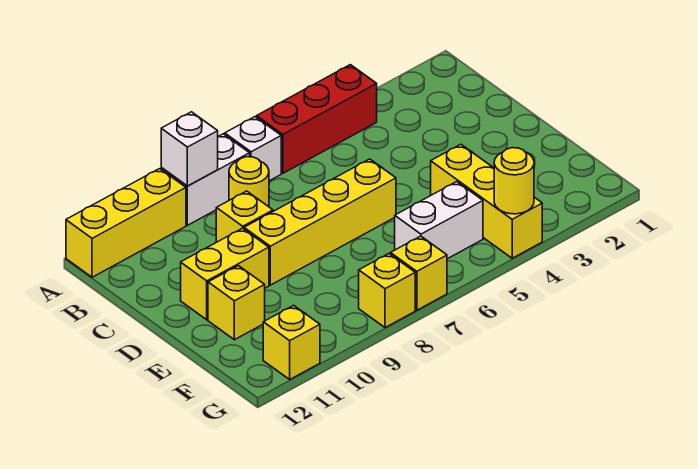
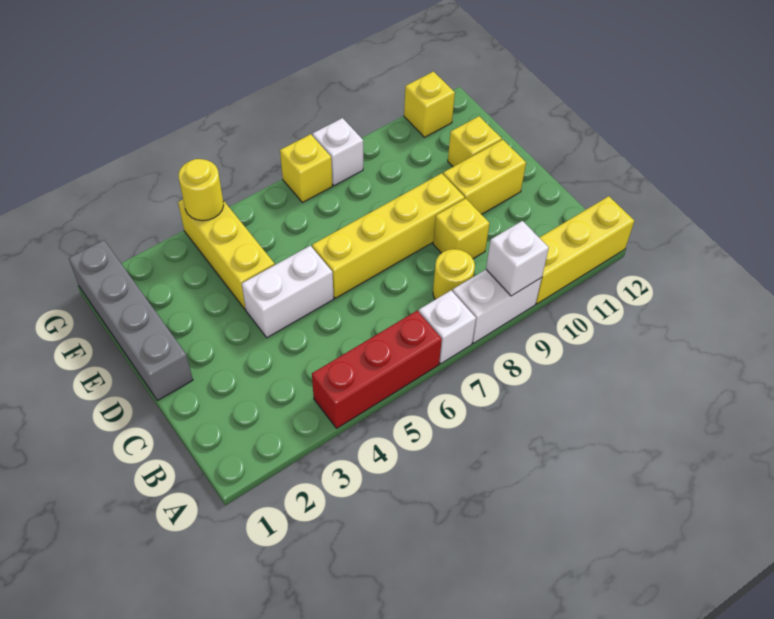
none -> grey 1x4 brick [69,240,193,401]
white 1x2 brick [395,182,483,259] -> white 1x2 brick moved to [242,246,334,338]
yellow 1x1 brick [359,254,415,328] -> white 1x1 brick [312,118,363,186]

